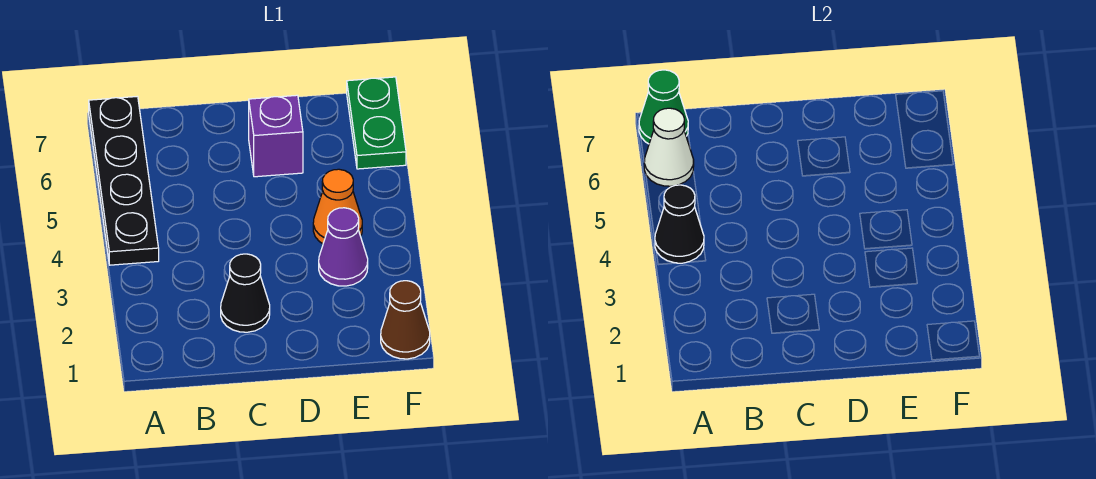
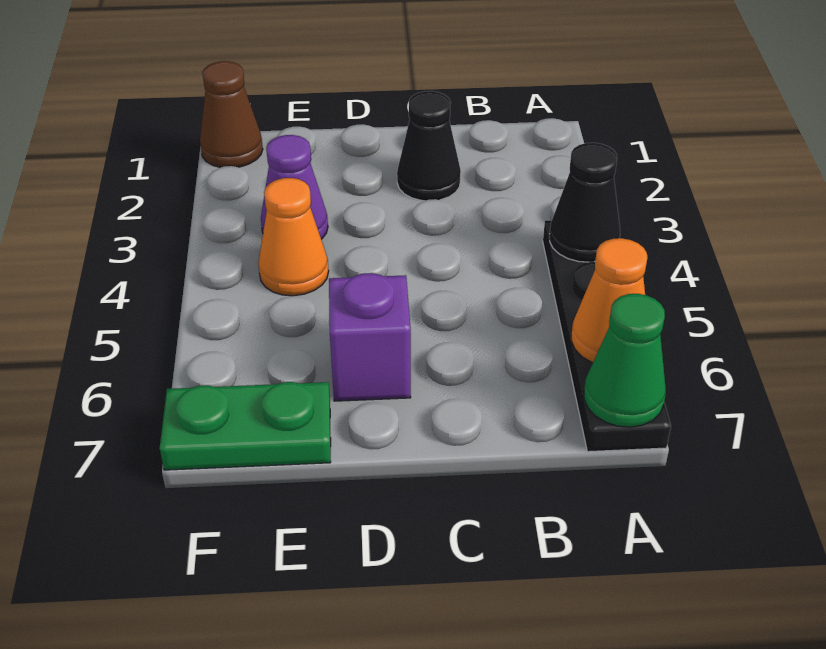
white 1x1 cone [644,108,694,186] -> orange 1x1 cone [572,238,647,363]
green 1x2 plate [347,77,406,169] -> green 1x2 plate turned to [160,382,331,470]

